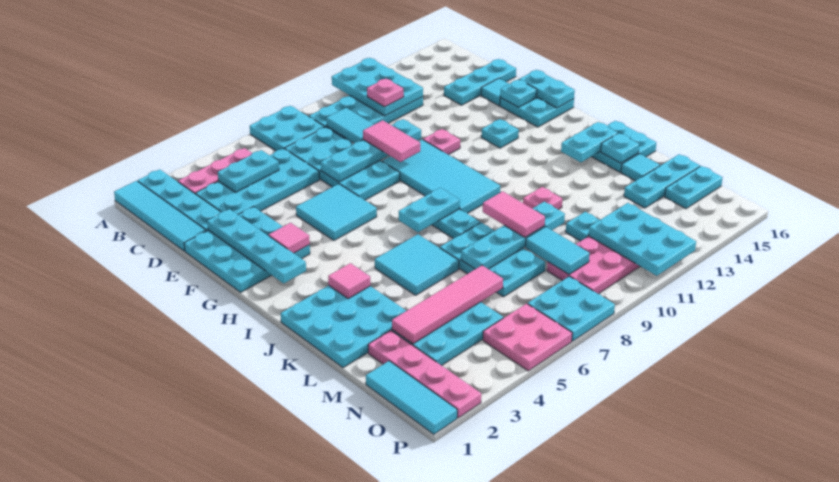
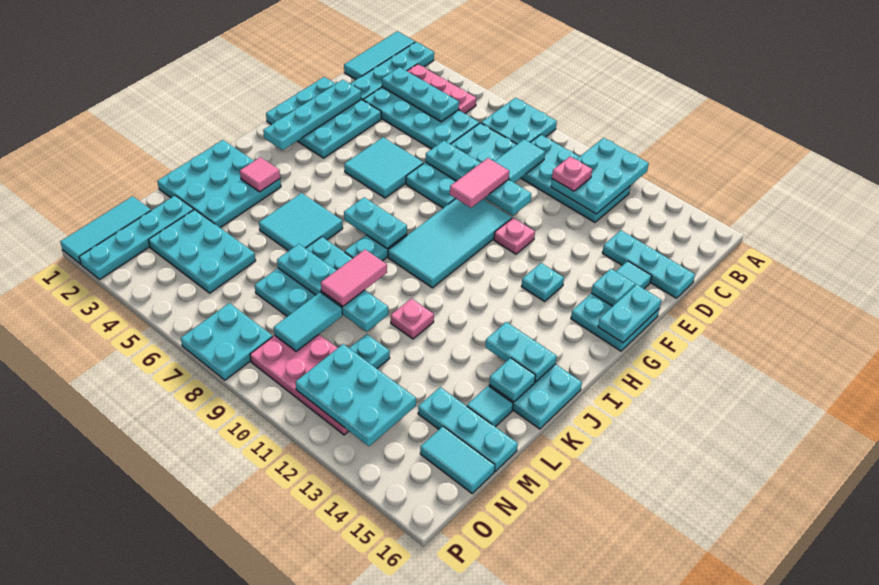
cyan 1x4 tile [114,181,206,251] -> cyan 1x3 tile [344,31,415,79]
cyan 1x2 plate [218,150,279,192] -> cyan 1x3 plate [382,67,459,122]
pink 1x1 tile [269,223,310,253] -> none
pink 1x4 plate [368,331,481,418] -> cyan 1x4 plate [79,196,194,279]
pink 1x4 tile [392,265,503,344] -> none
cyan 2x3 plate [589,203,696,276] -> cyan 2x3 plate turned to [295,344,416,446]
cyan 1x2 plate [665,166,723,209] -> cyan 1x2 tile [420,426,495,493]
pink 2x2 plate [483,304,572,371] -> none

